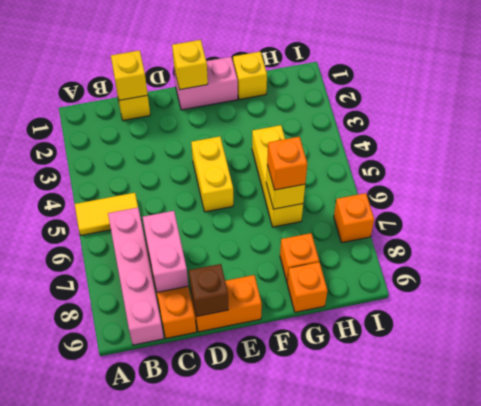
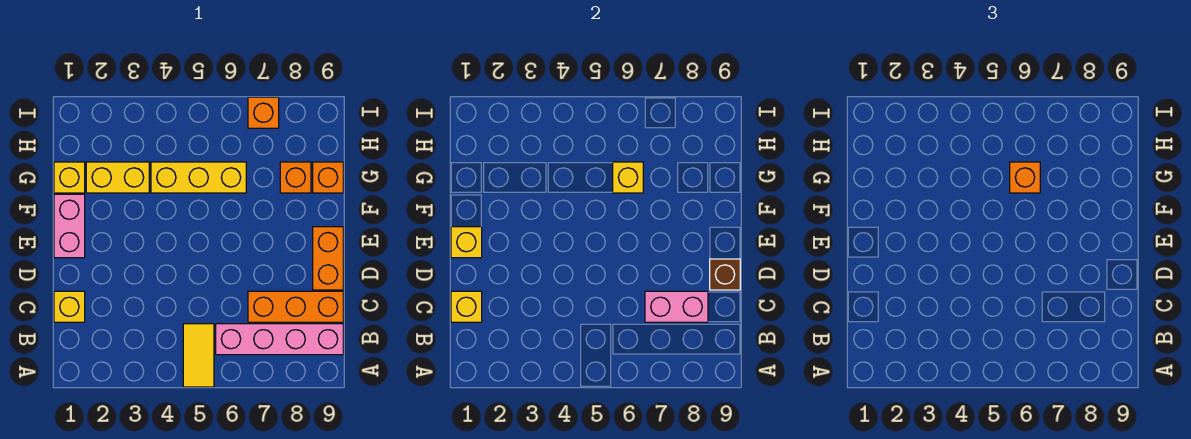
yellow 1x2 brick [191,136,233,212] -> yellow 1x2 brick moved to [86,162,149,193]

